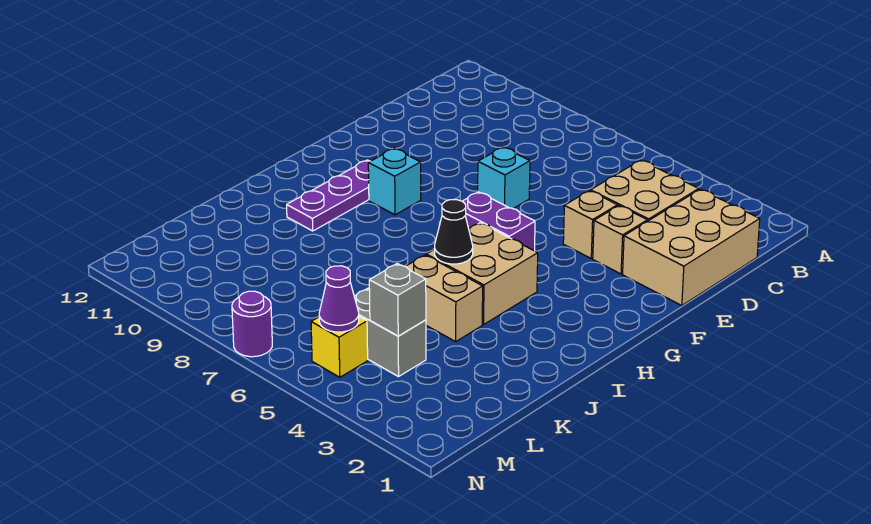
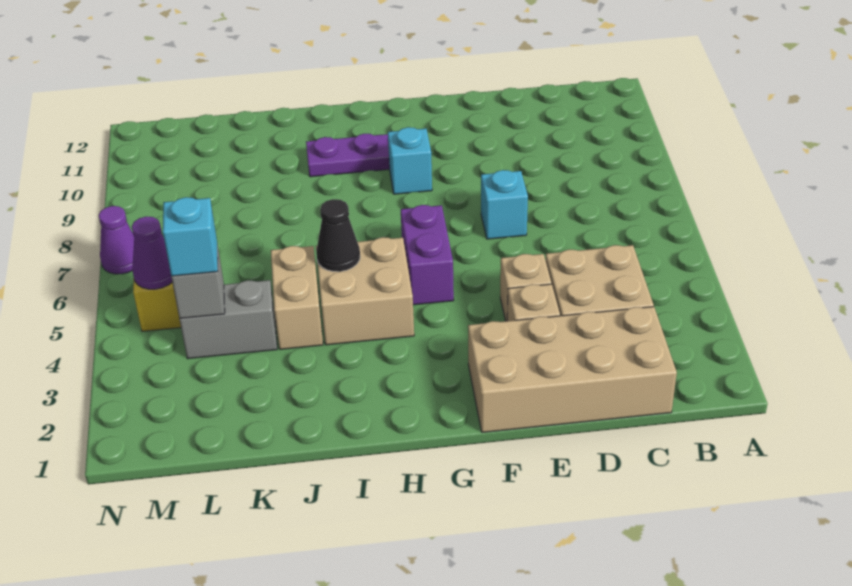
tan 2x3 brick [623,189,760,306] -> tan 2x4 brick [468,307,677,432]
grey 1x2 brick [354,288,426,377] -> grey 1x2 brick turned to [180,280,277,359]
none -> cyan 1x1 brick [163,197,218,276]
purple 1x1 round brick [232,291,272,357] -> purple 1x1 cone [99,206,134,274]

